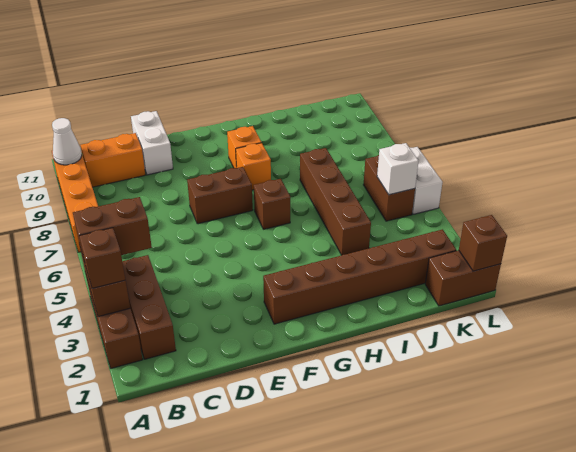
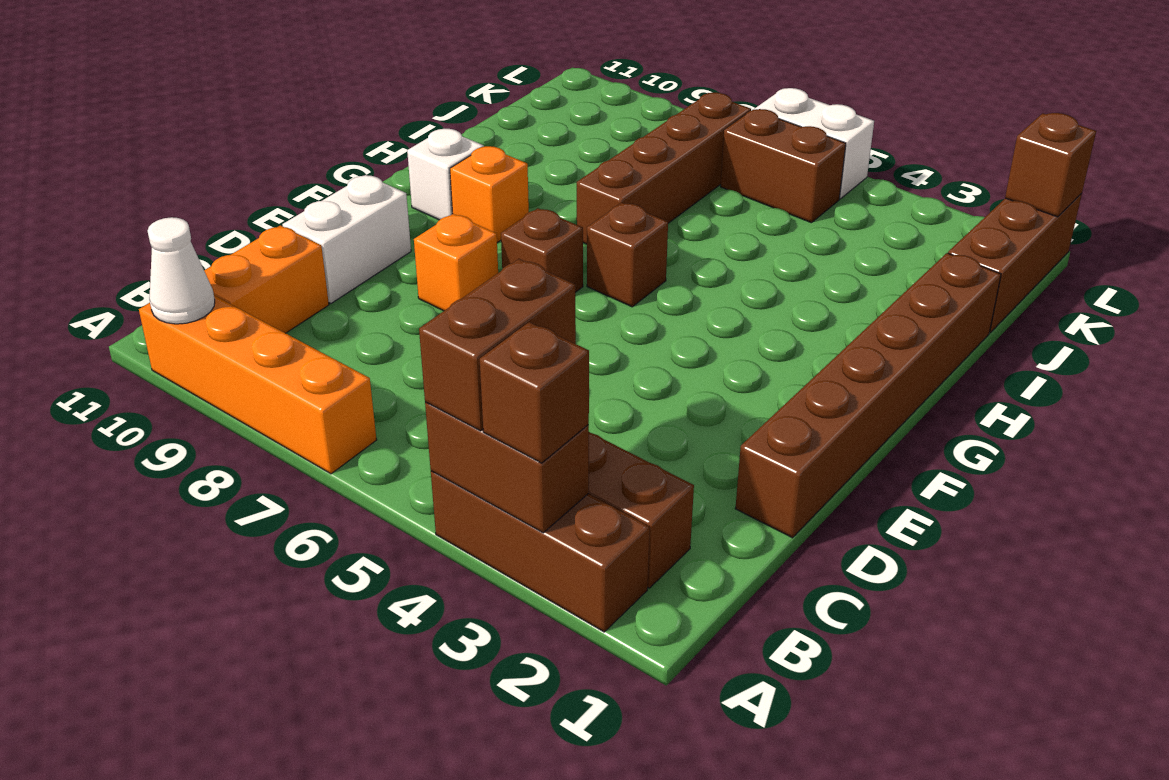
white 1x2 brick [131,111,173,175] -> white 1x2 brick turned to [282,175,411,303]
brown 1x2 brick [187,167,253,224] -> brown 1x1 brick [501,208,583,292]
brown 1x6 brick [263,229,456,324] -> brown 1x6 brick moved to [735,253,1001,538]
orange 1x1 brick [236,143,271,190] -> orange 1x1 brick moved to [414,214,498,311]
brown 1x4 brick [300,148,371,255] -> brown 1x4 brick turned to [577,93,751,244]
brown 1x2 brick [425,250,501,306] -> brown 1x3 brick [948,193,1082,333]
white 1x1 brick [377,143,419,195] -> white 1x1 brick moved to [407,129,484,220]

